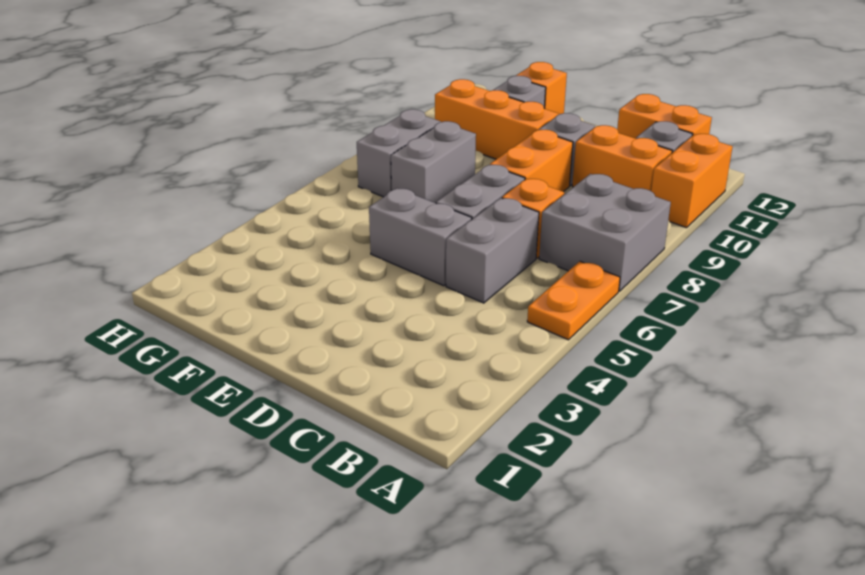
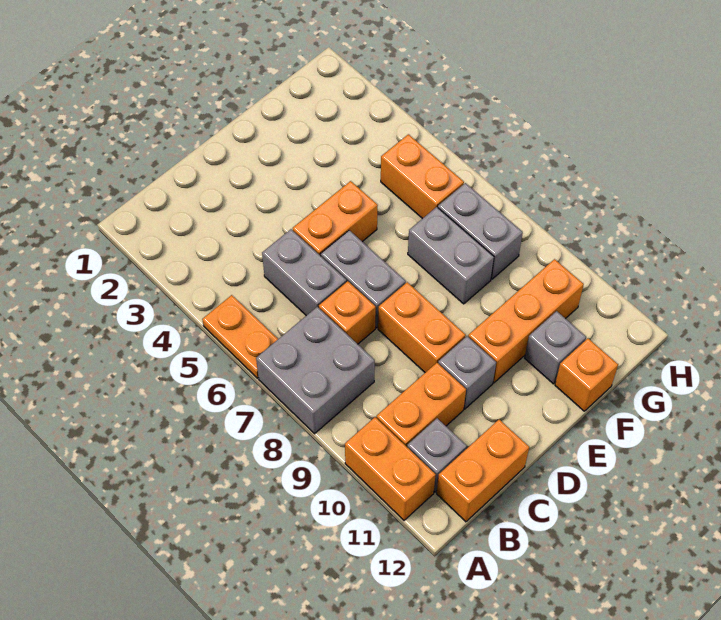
grey 1x2 brick [369,188,472,286] -> orange 1x2 brick [293,181,378,256]
none -> orange 1x2 brick [381,134,464,219]

